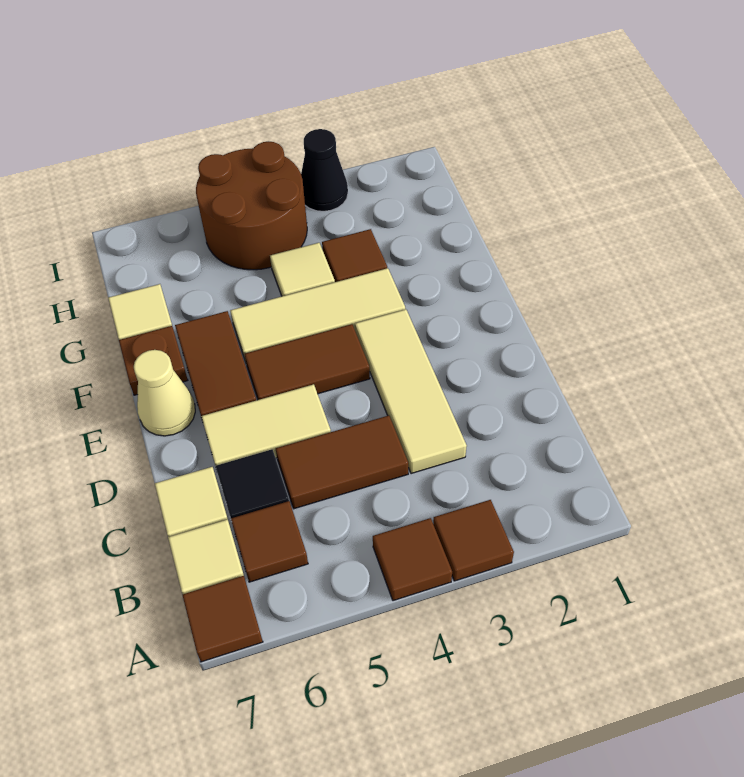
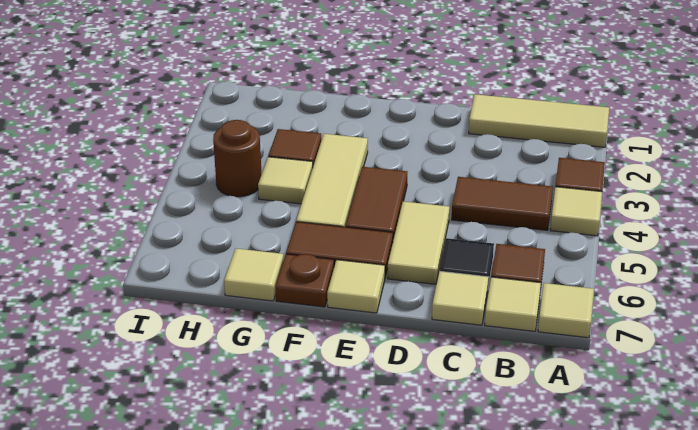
brown 1x1 tile [373,518,452,601] -> tan 1x1 tile [550,187,602,236]
brown 1x1 tile [182,576,263,662] -> tan 1x1 tile [538,283,594,338]
tan 1x3 tile [355,309,467,474] -> tan 1x3 tile moved to [469,94,609,147]
brown 1x2 tile [276,416,408,509] -> brown 1x2 tile turned to [452,177,553,230]
tan 1x1 cone [134,350,195,436] -> tan 1x1 tile [327,260,385,313]
brown 2x2 round brick [196,142,307,270] -> brown 1x1 round brick [213,120,262,197]
black 1x1 cone [301,129,348,211] -> none

